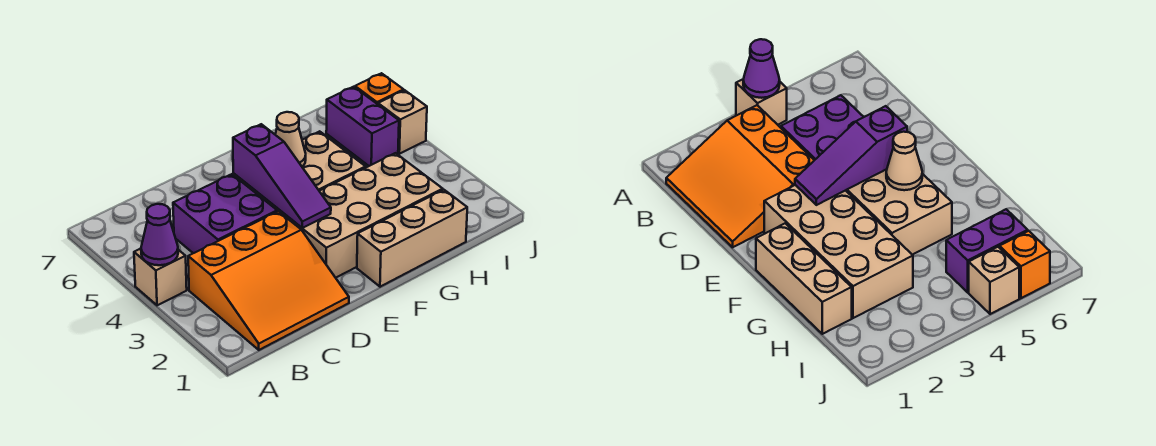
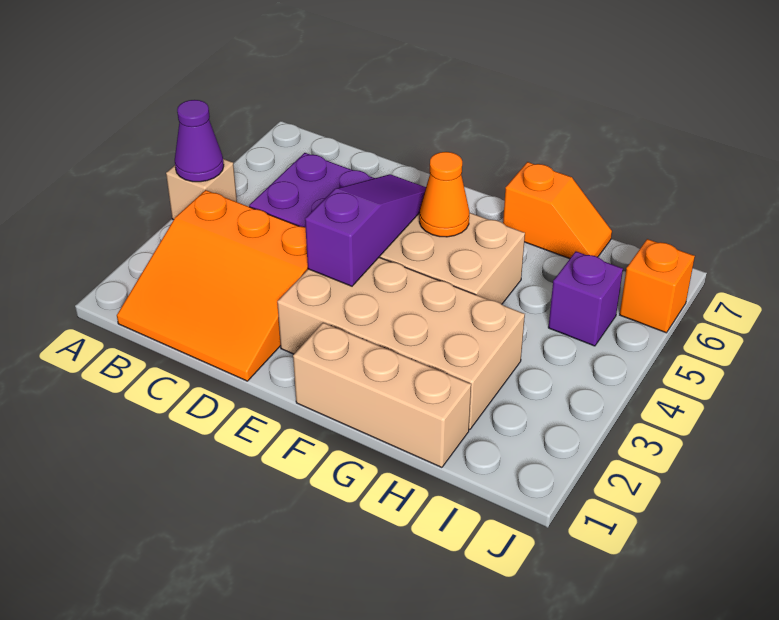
purple 1x3 slope [233,124,331,228] -> purple 1x3 slope turned to [305,174,426,286]
tan 1x1 cone [275,112,306,167] -> orange 1x1 cone [419,152,469,237]
none -> orange 1x2 slope [503,162,612,259]
purple 1x2 brick [326,87,399,166] -> purple 1x1 brick [548,251,623,346]
tan 1x1 brick [378,90,427,154] -> none

